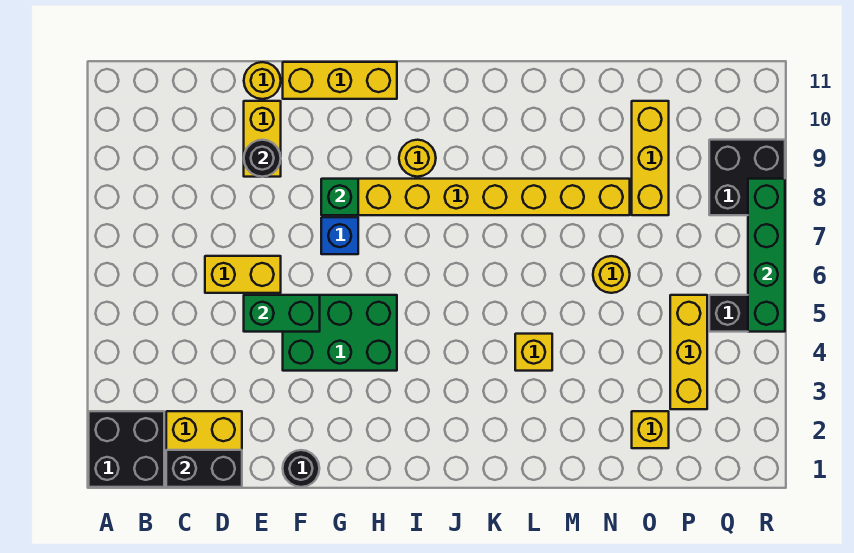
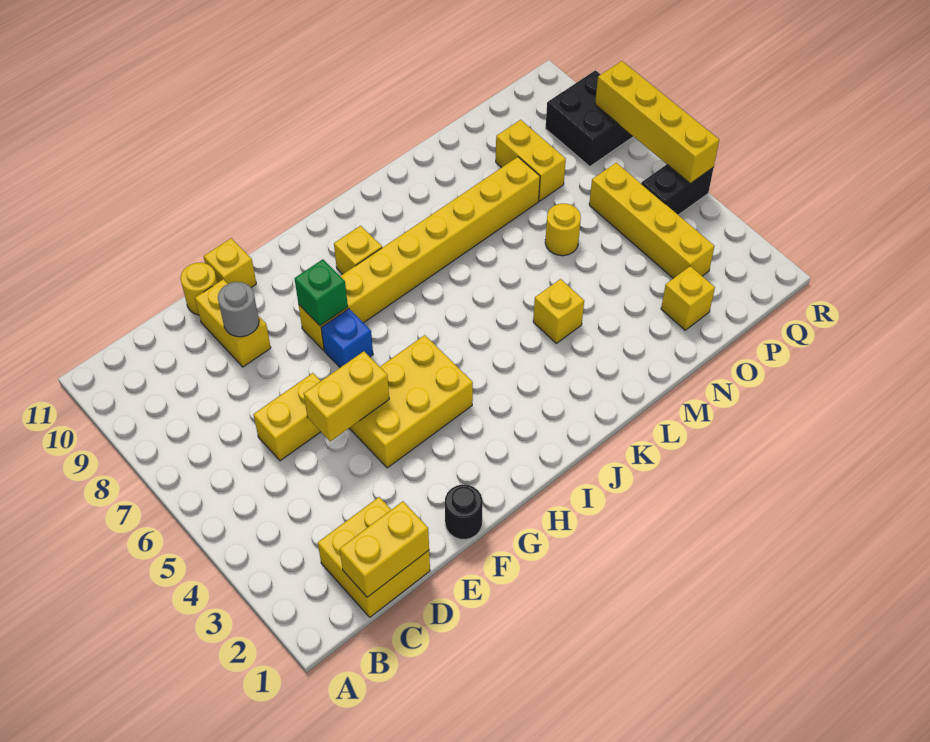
black 2x2 brick [89,411,164,487] -> none
black 1x2 brick [166,450,242,487] -> yellow 1x2 brick [340,501,429,597]
green 1x2 brick [244,295,320,332] -> yellow 1x2 brick [304,351,389,441]
black 1x1 round brick [244,140,281,177] -> grey 1x1 round brick [218,282,259,337]
green 2x3 brick [283,295,397,371] -> yellow 2x3 brick [349,335,473,468]
yellow 1x3 brick [283,62,397,99] -> yellow 1x1 brick [204,238,256,287]
yellow 1x1 round brick [399,140,436,177] -> yellow 1x1 brick [334,226,382,274]
yellow 1x3 brick [632,101,669,215] -> yellow 1x2 brick [496,120,566,201]
yellow 1x3 brick [670,295,707,409] -> yellow 1x4 brick [589,163,714,278]
green 1x4 brick [748,179,785,332] -> yellow 1x4 brick [595,61,719,184]

